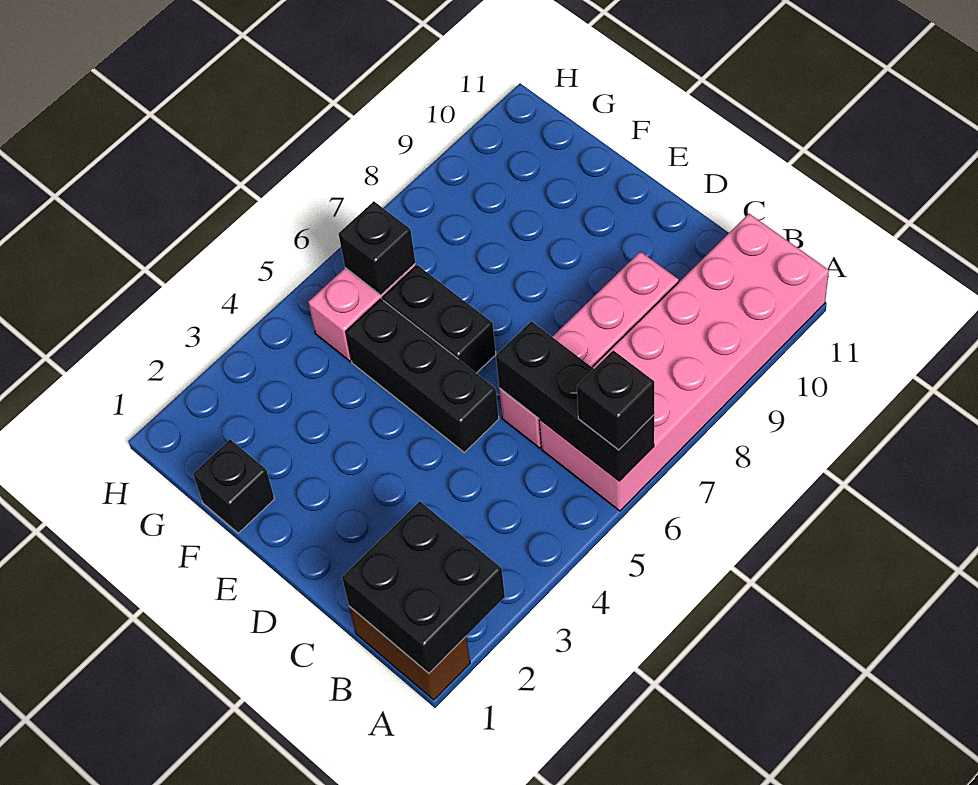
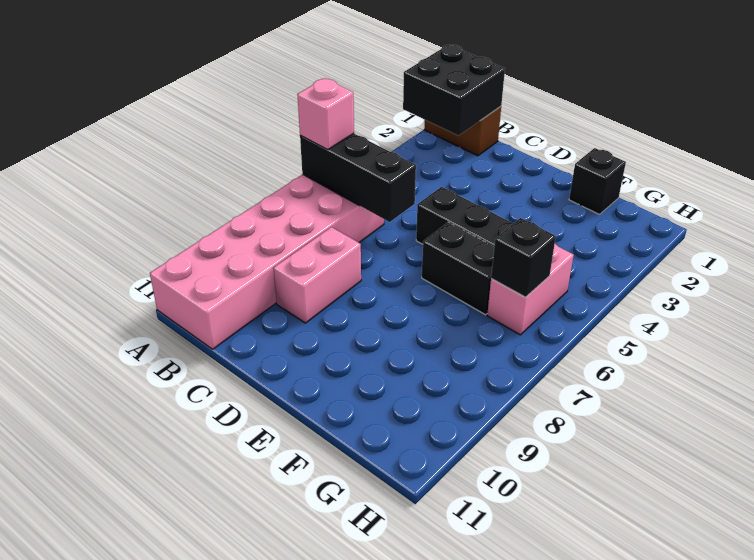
black 1x1 brick [577,350,654,450] -> pink 1x1 brick [297,78,354,150]
pink 1x4 brick [499,252,679,448] -> pink 1x2 brick [273,227,361,323]

